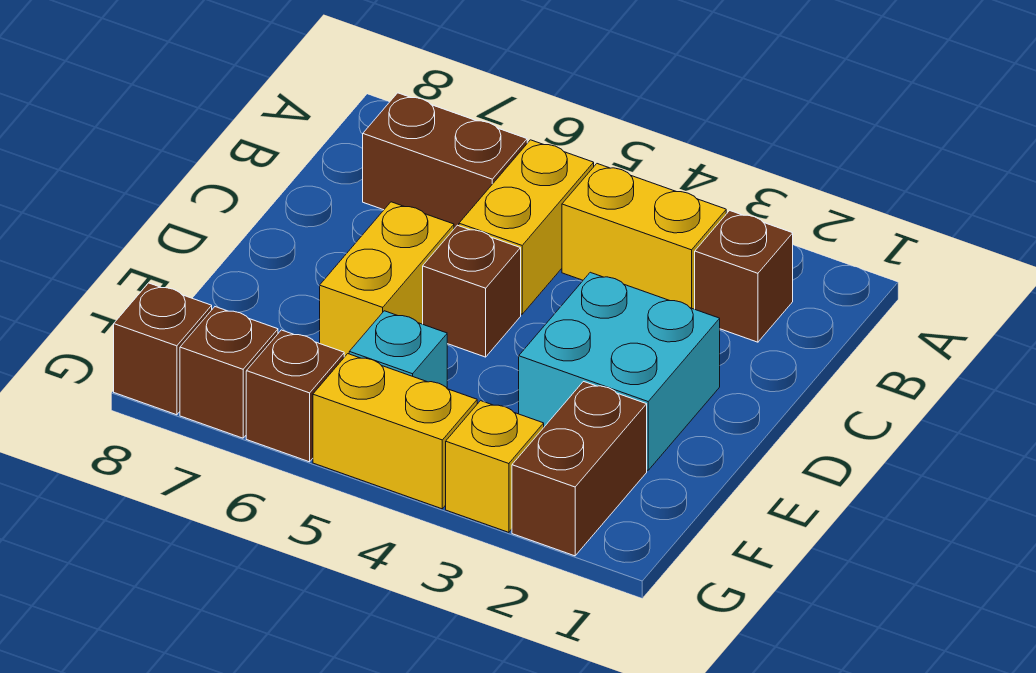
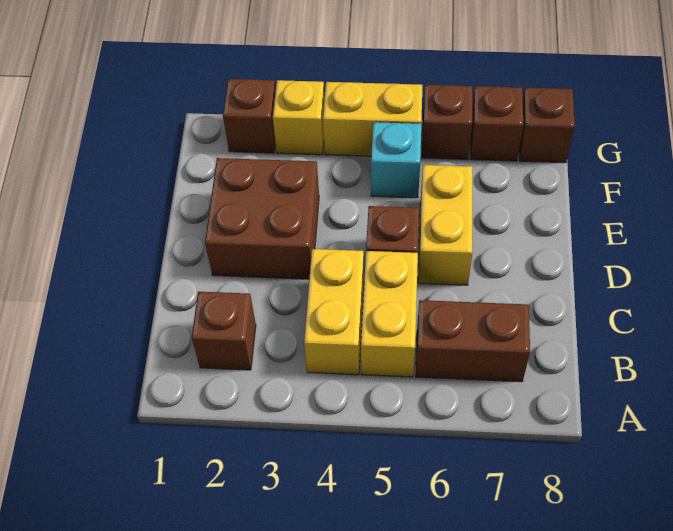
yellow 1x2 brick [562,164,726,309] -> yellow 1x2 brick turned to [304,249,364,375]
cyan 2x2 brick [519,272,720,470] -> brown 2x2 brick [205,158,319,279]
brown 1x2 brick [512,382,647,556] -> brown 1x1 brick [223,79,276,153]

